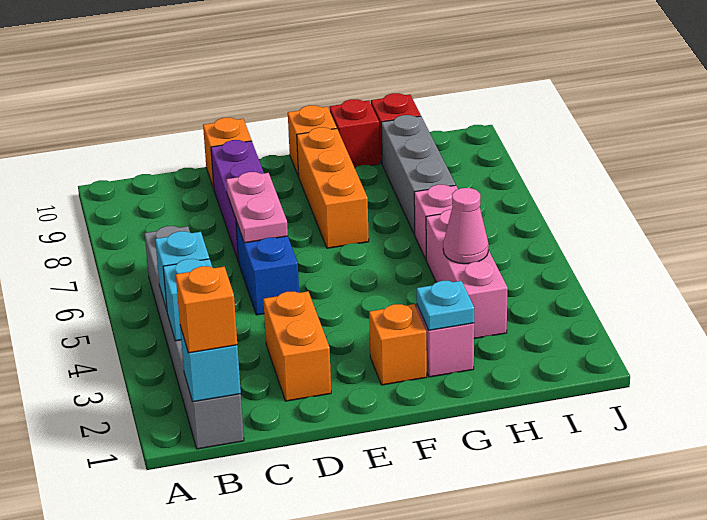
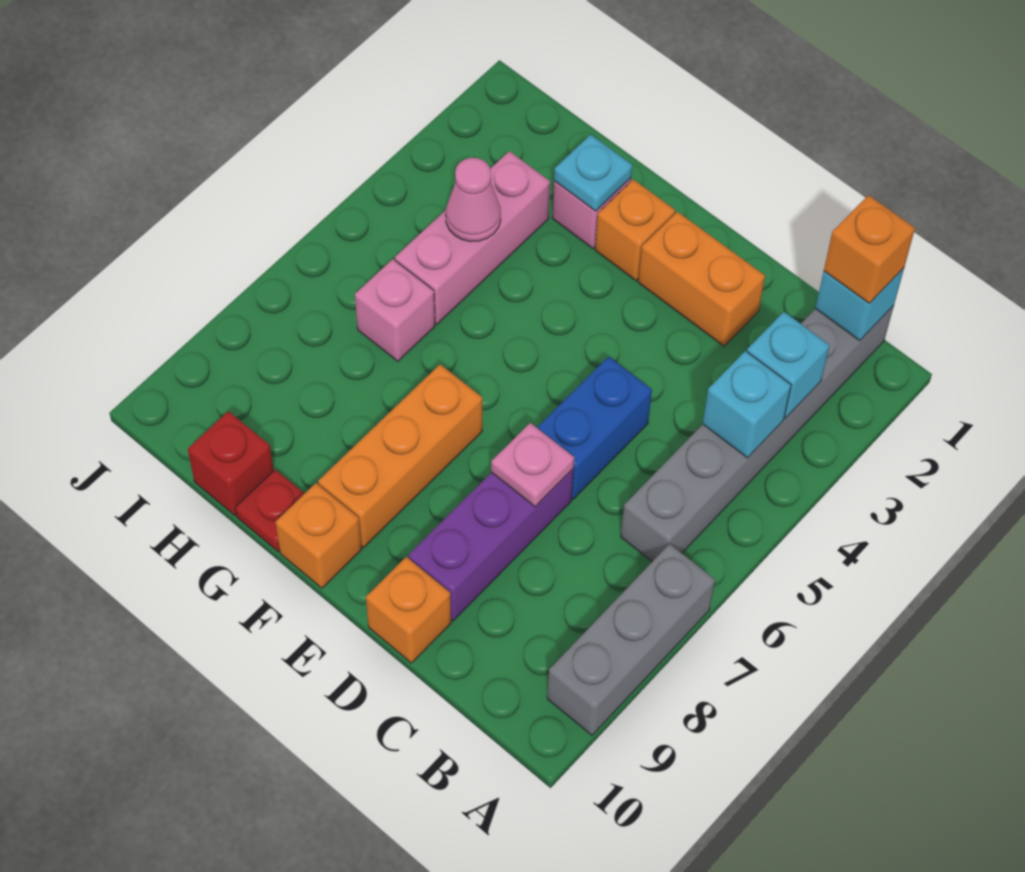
orange 1x2 brick [263,291,331,401] -> orange 1x2 brick turned to [638,212,765,346]
pink 1x2 plate [226,172,288,243] -> pink 1x1 plate [491,423,574,507]
red 1x1 brick [330,99,380,168] -> red 1x1 plate [235,469,305,552]
grey 1x3 brick [381,115,456,234] -> grey 1x3 brick moved to [547,544,715,735]

